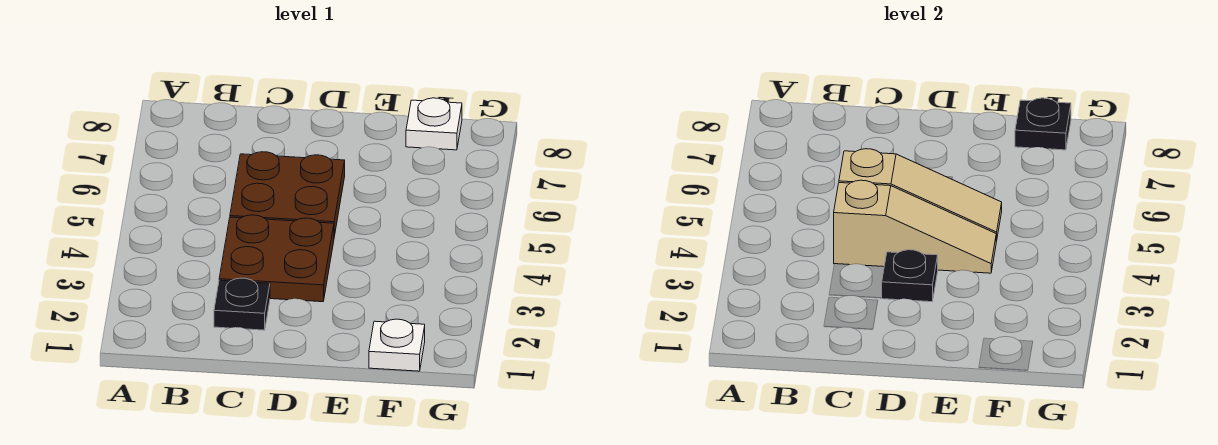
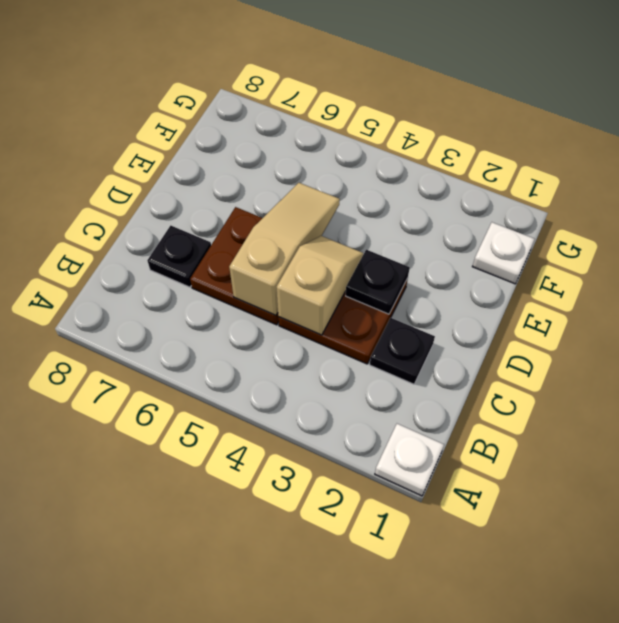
tan 1x3 slope [834,180,996,273] -> tan 1x2 slope [277,236,363,335]
white 1x1 plate [406,98,462,150] -> white 1x1 plate moved to [375,424,444,496]
black 1x1 plate [1015,98,1071,150] -> black 1x1 plate moved to [147,226,211,287]

